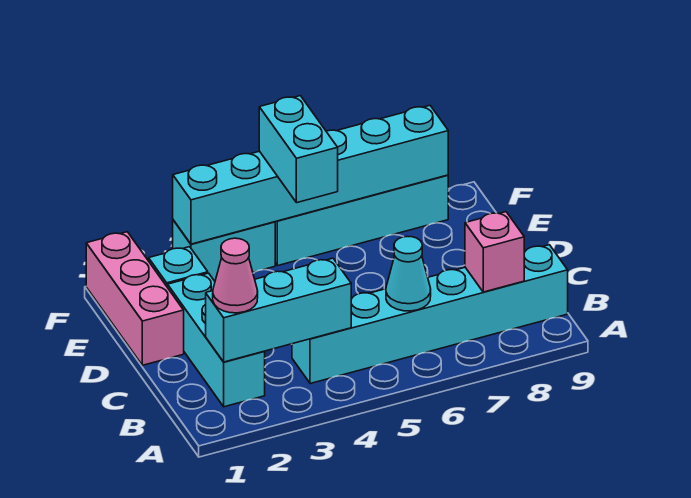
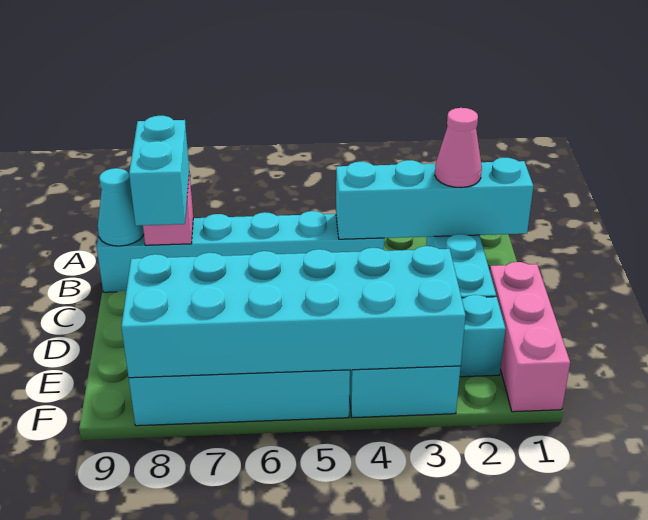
cyan 1x3 brick [206,258,351,362] -> cyan 1x4 brick [336,158,533,239]
cyan 1x1 cone [386,236,431,311] -> cyan 1x1 cone moved to [98,168,144,246]
cyan 1x2 brick [259,96,338,203] -> cyan 1x2 brick moved to [129,116,189,226]
cyan 1x6 brick [173,106,448,244] -> cyan 2x6 brick [121,246,466,378]

